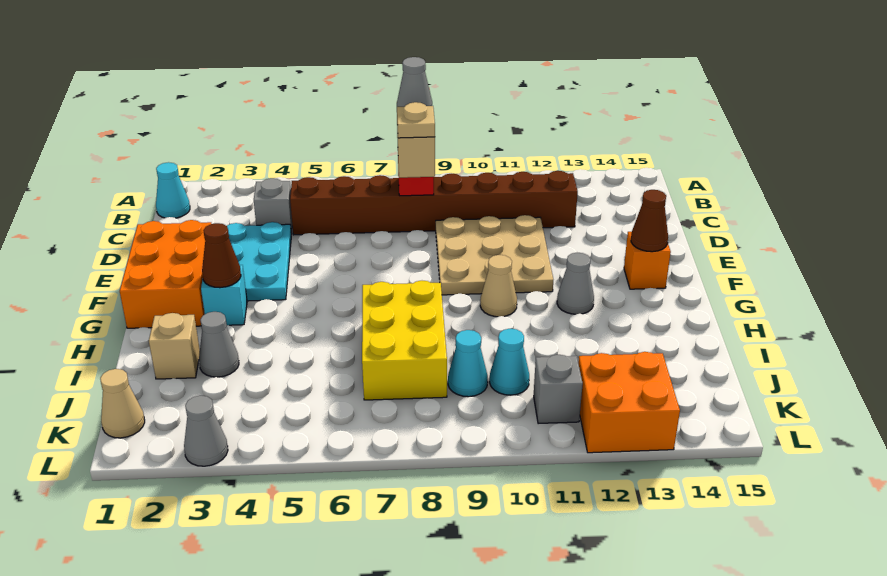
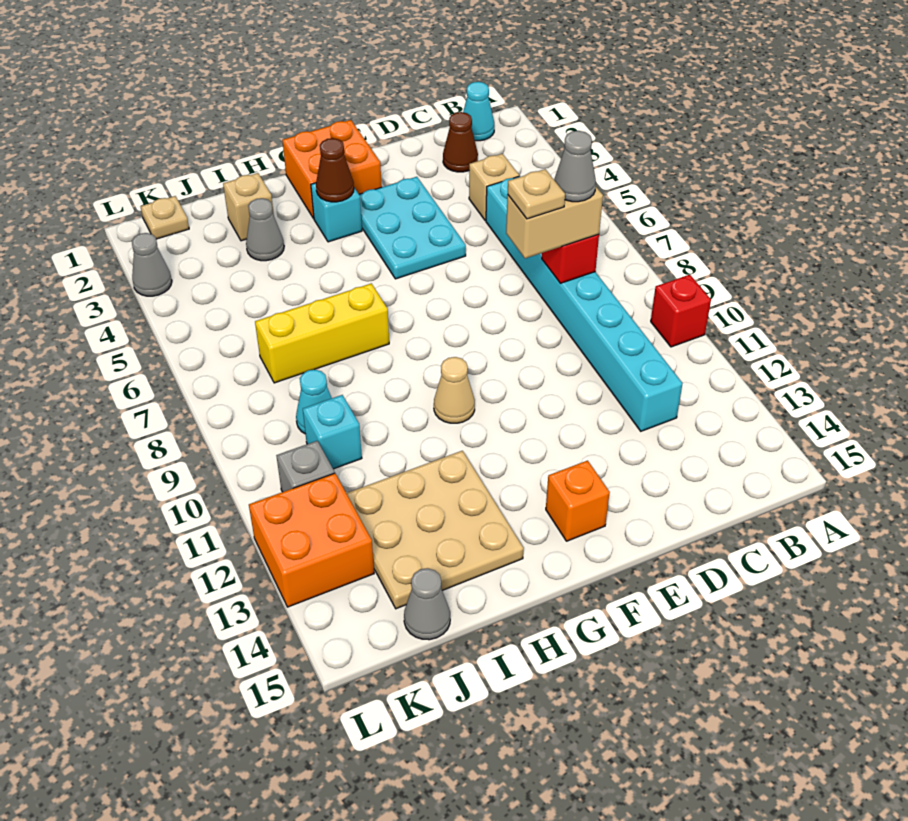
none -> red 1x1 brick [651,275,711,347]
grey 1x1 brick [254,178,292,235] -> tan 1x1 brick [469,154,519,221]
brown 1x8 brick [290,171,578,235] -> cyan 1x8 brick [486,176,682,431]
cyan 2x3 plate [227,222,291,301] -> cyan 2x3 plate turned to [359,177,466,279]
tan 3x3 plate [436,215,553,295] -> tan 3x3 plate moved to [346,451,524,609]
orange 2x3 brick [120,220,211,328] -> orange 2x2 brick [282,120,382,218]
brown 1x1 cone [631,190,668,252] -> brown 1x1 cone moved to [443,112,478,172]
grey 1x1 cone [557,253,594,314] -> grey 1x1 cone moved to [404,568,450,640]
yellow 2x3 brick [362,281,447,400] -> yellow 1x3 brick [255,283,389,383]
cyan 1x1 cone [490,329,529,395] -> cyan 1x1 brick [303,395,362,469]
tan 1x1 cone [100,369,145,438] -> tan 1x1 plate [140,196,189,239]

